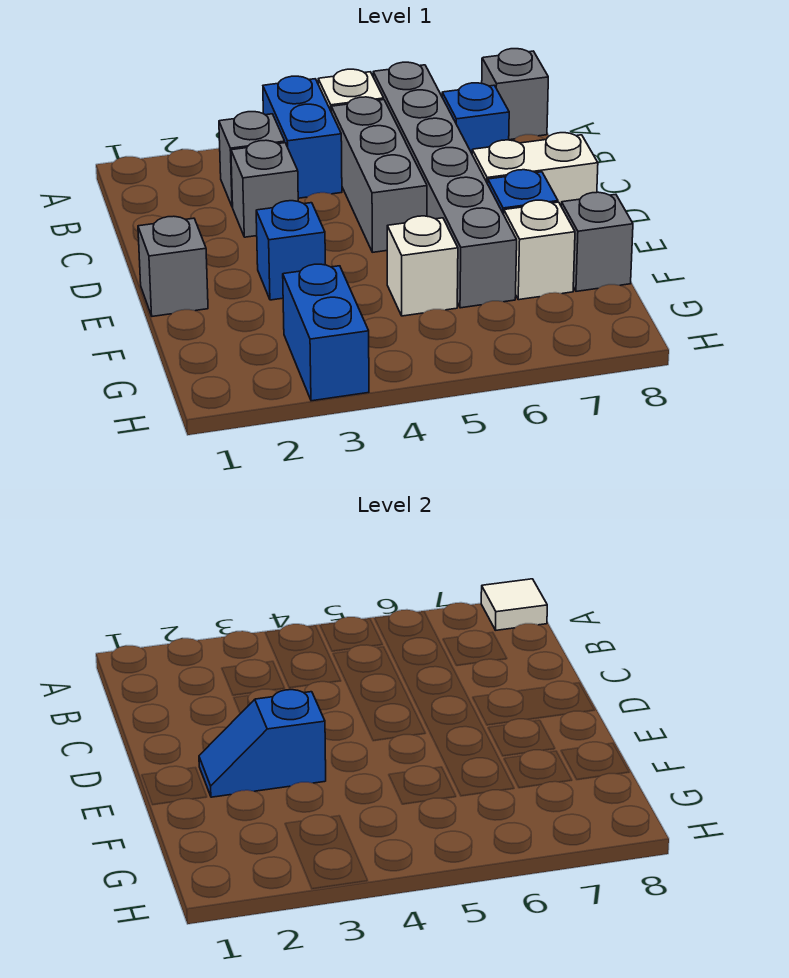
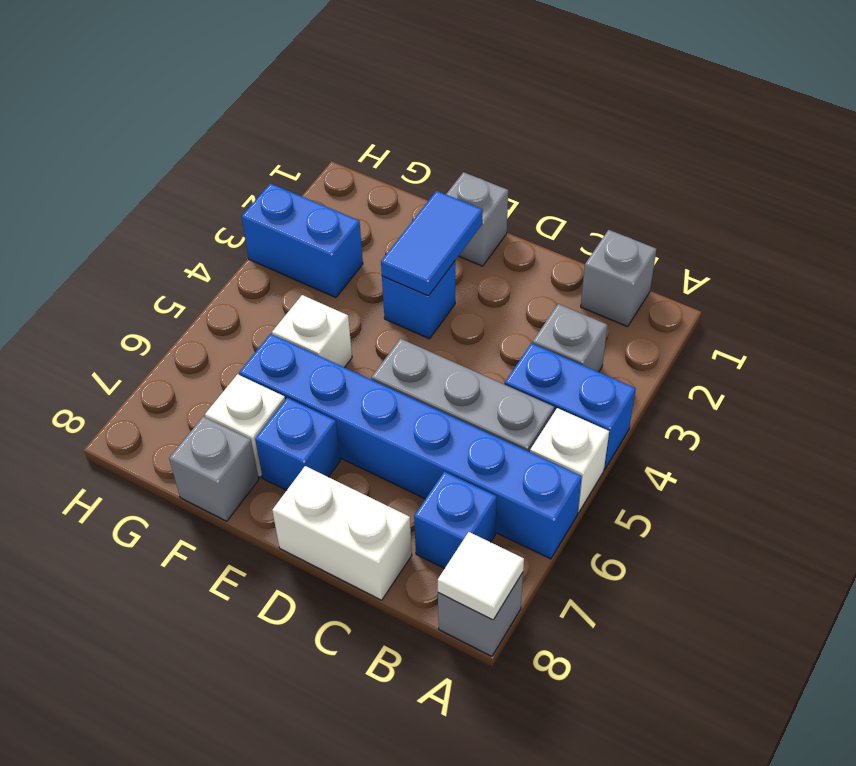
grey 1x6 brick [373,62,517,308] -> blue 1x6 brick [239,334,582,559]
grey 1x1 brick [231,140,298,237] -> grey 1x1 brick moved to [581,230,657,327]
white 1x2 brick [472,133,598,205] -> white 1x2 brick turned to [272,466,412,600]
blue 1x2 slope [199,690,326,797] -> blue 1x2 tile [381,191,483,296]

